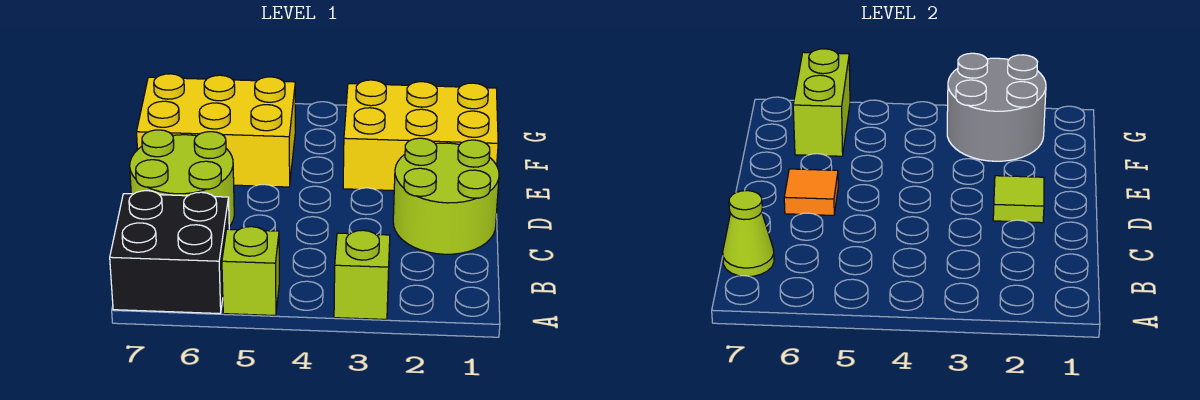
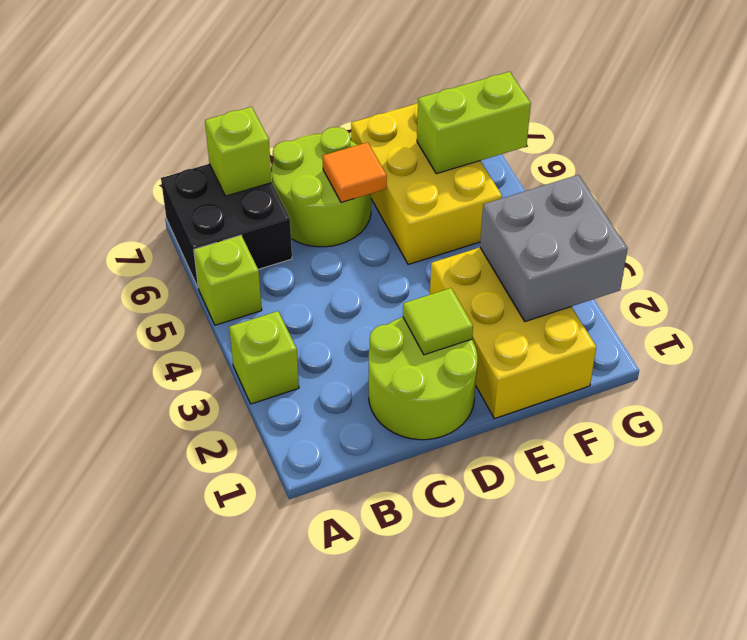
lime 1x1 cone [723,191,774,276] -> lime 1x1 brick [205,107,272,196]
grey 2x2 round brick [947,53,1046,161] -> grey 2x2 brick [480,175,628,322]

